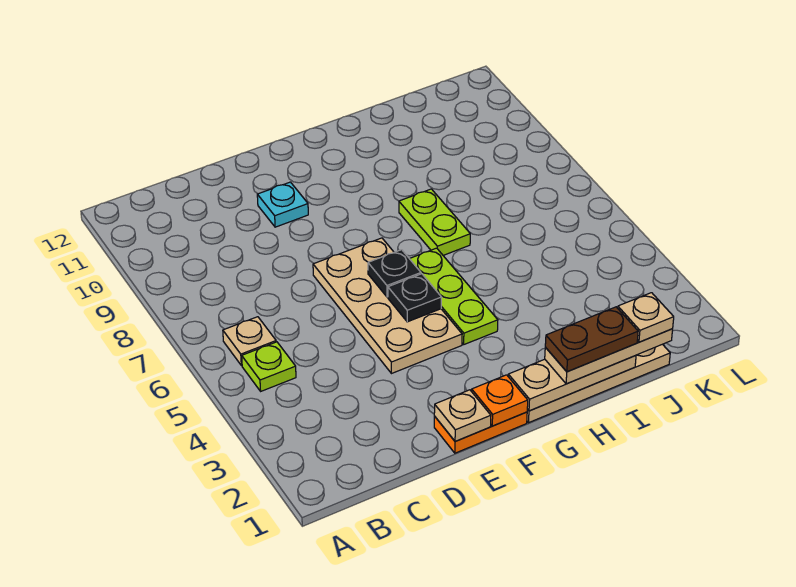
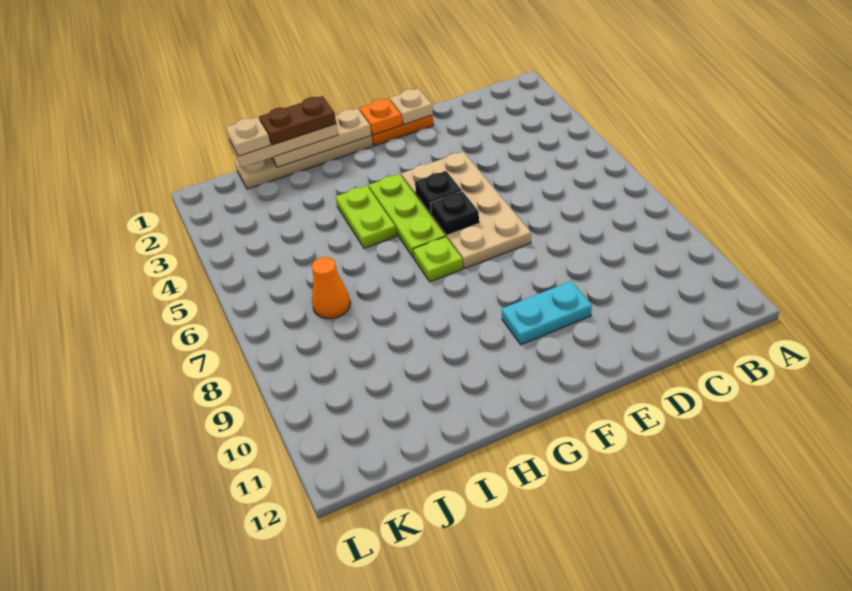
lime 1x1 plate [242,342,296,391] -> lime 1x1 plate moved to [413,237,463,282]
tan 1x1 plate [223,317,276,366] -> none
cyan 1x1 plate [257,182,308,227] -> cyan 1x2 plate [502,281,592,345]
lime 1x2 plate [399,189,470,255] -> lime 1x2 plate moved to [336,186,396,249]
none -> orange 1x1 cone [312,257,350,319]

